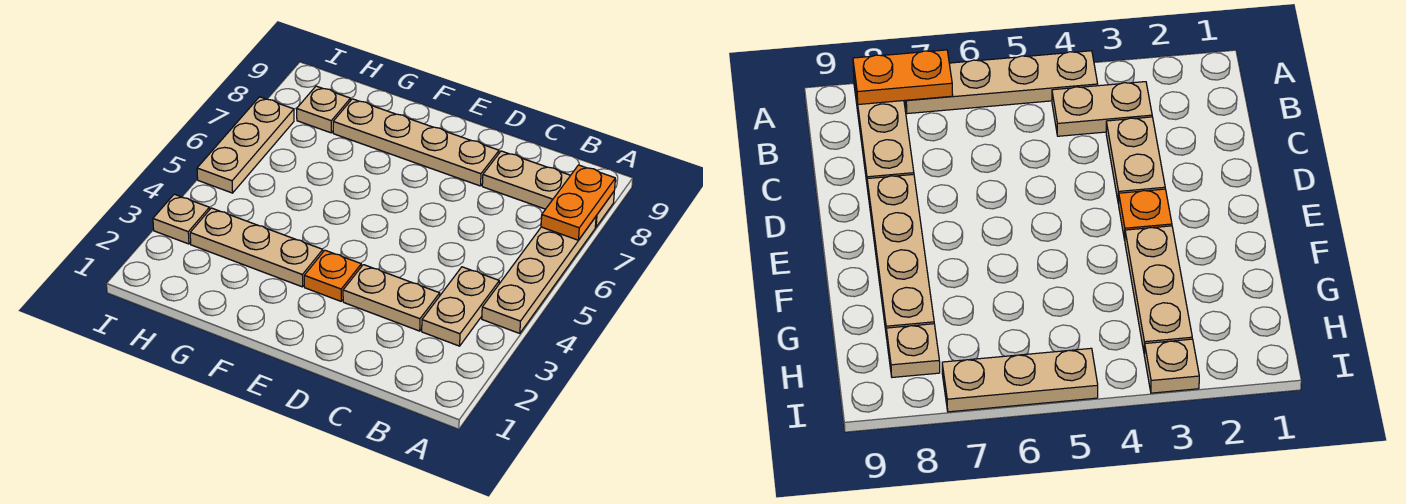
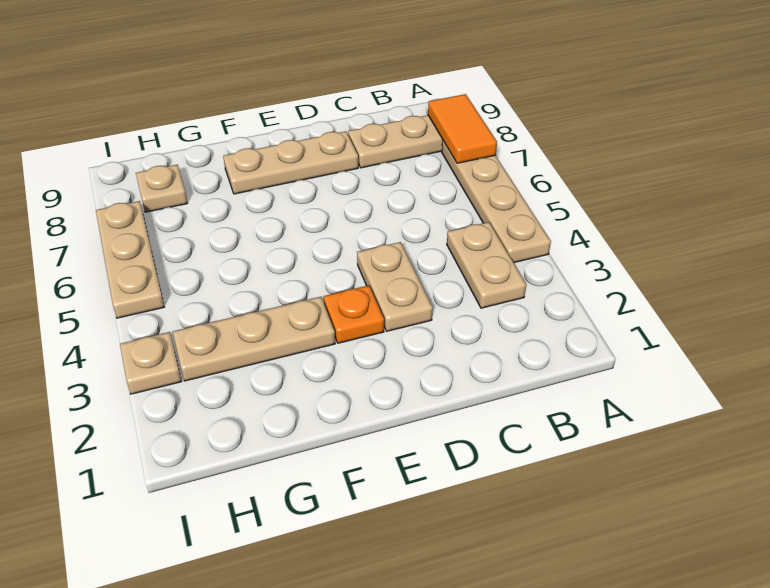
orange 1x2 plate [541,165,615,240] -> orange 1x2 tile [428,94,497,163]
tan 1x2 plate [343,265,440,331] -> tan 1x2 plate turned to [357,242,433,331]
tan 1x4 plate [333,99,499,186] -> tan 1x3 plate [223,131,358,194]

